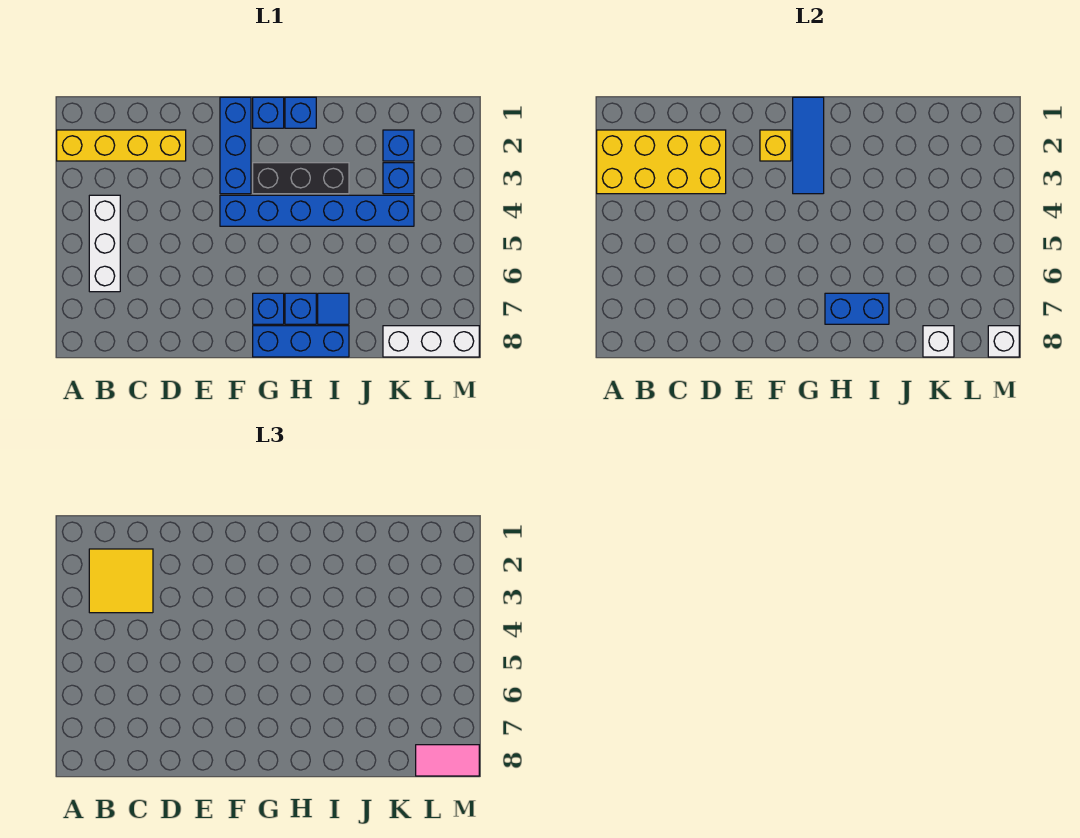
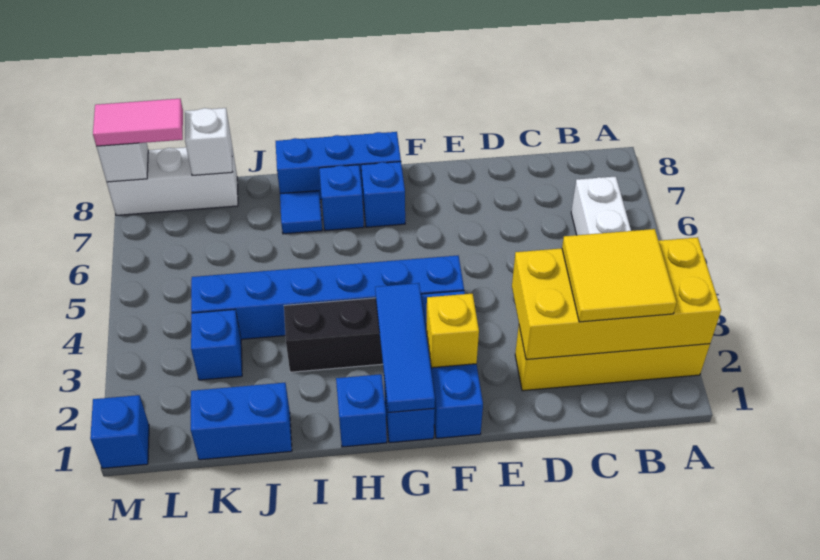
blue 1x2 brick [825,293,889,324] -> blue 1x2 brick moved to [191,383,292,460]
blue 1x1 brick [383,130,414,161] -> blue 1x1 brick moved to [90,395,149,468]

